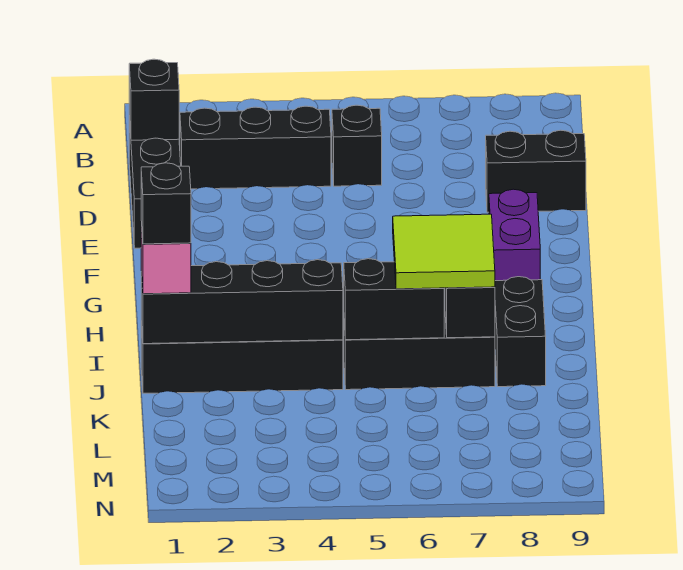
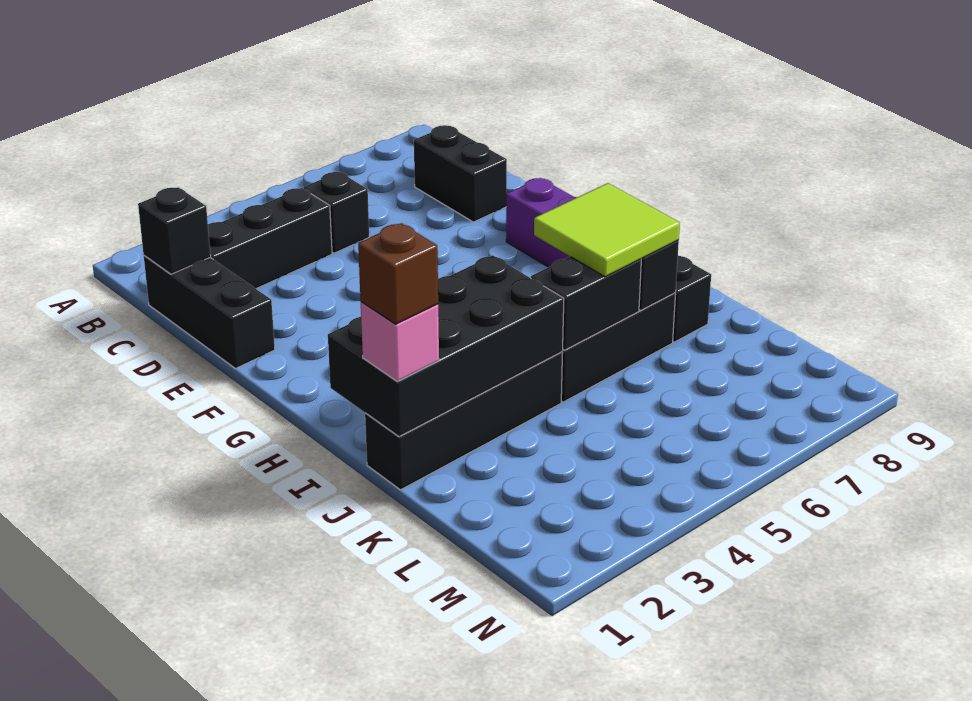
black 1x2 brick [486,130,586,212] -> black 1x2 brick turned to [414,125,507,222]
black 1x4 brick [141,260,343,344] -> black 2x4 brick [328,255,564,437]
black 1x1 brick [141,163,191,244] -> brown 1x1 brick [358,223,438,324]

